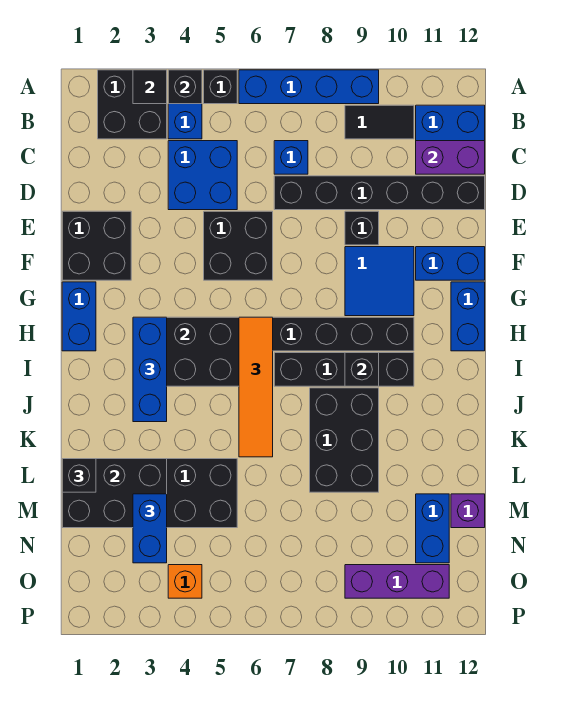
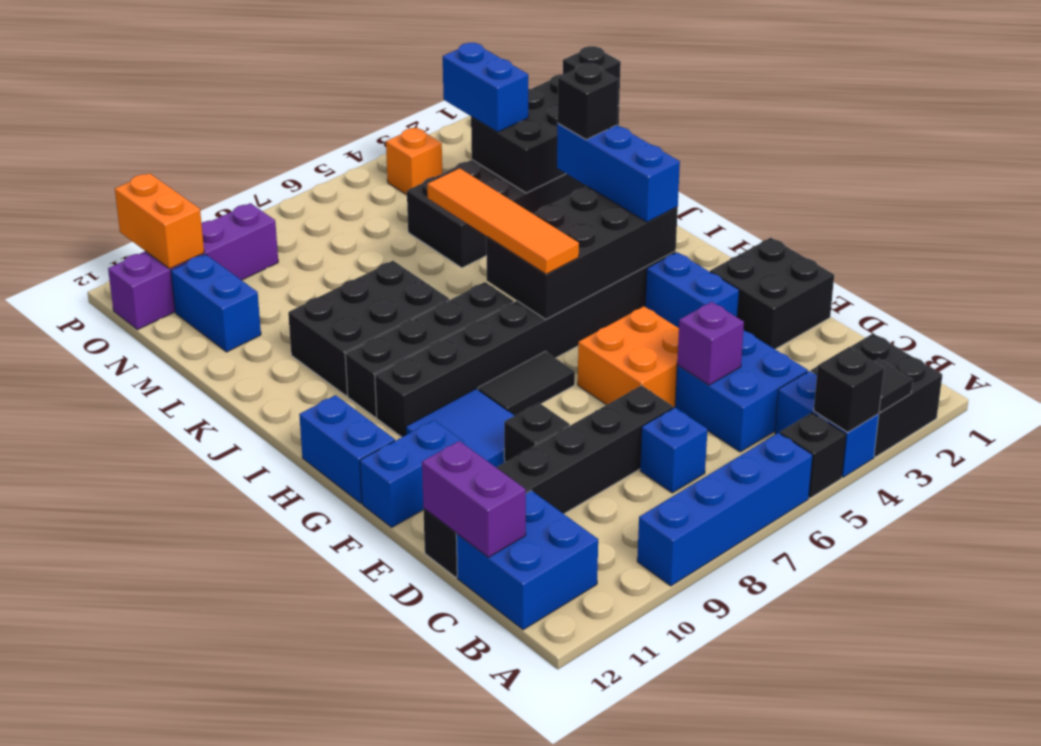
black 1x2 tile [345,105,414,139] -> black 1x2 tile moved to [478,351,575,416]
purple 1x2 brick [416,141,485,174] -> purple 1x2 brick turned to [422,441,526,557]
black 2x2 brick [204,211,273,280] -> orange 2x2 brick [578,306,679,408]
blue 1x2 brick [62,282,96,351] -> blue 1x2 brick moved to [645,252,739,328]
black 1x1 brick [345,353,379,386] -> black 1x1 brick moved to [557,63,619,140]
black 2x3 brick [310,388,379,492] -> black 2x3 brick turned to [288,261,449,396]
purple 1x1 brick [451,494,485,528] -> purple 1x1 brick moved to [677,302,744,385]
purple 1x3 brick [345,565,449,598] -> purple 1x4 brick [108,203,278,330]
none -> orange 1x2 brick [115,173,204,269]

